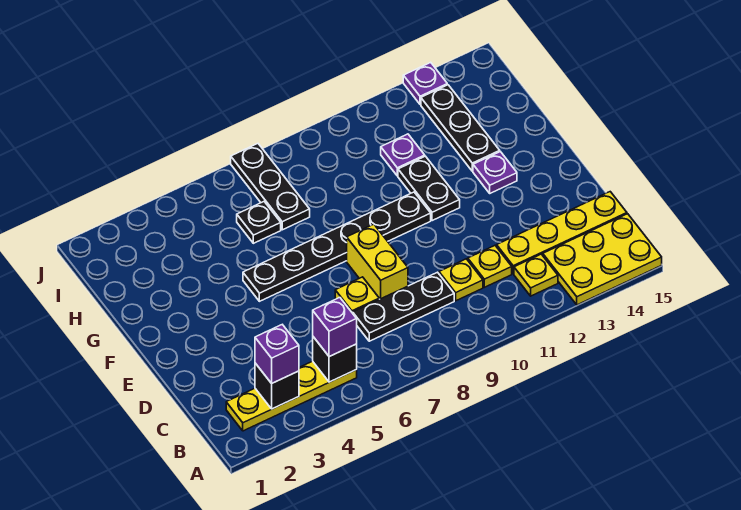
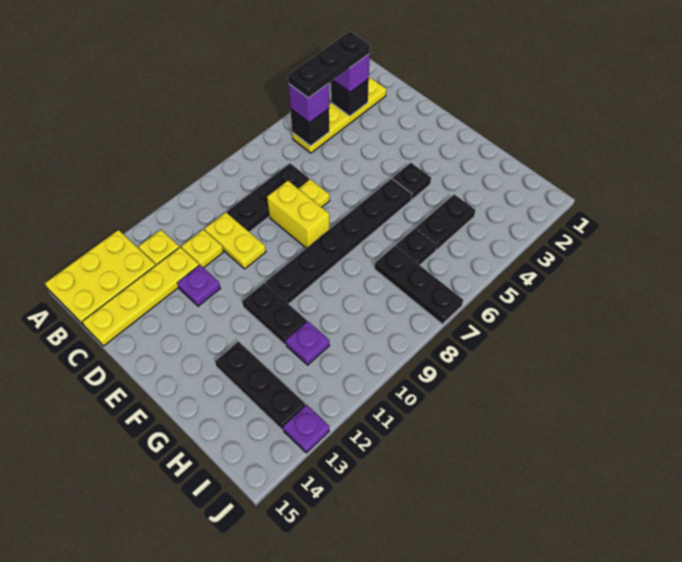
none -> black 1x3 plate [288,32,370,98]
yellow 1x1 plate [439,259,483,301] -> yellow 1x2 plate [205,212,266,269]
none -> black 1x1 plate [392,163,431,199]
purple 1x1 plate [473,152,517,193] -> purple 1x1 plate moved to [177,265,221,306]
none -> black 1x2 plate [416,194,475,250]

